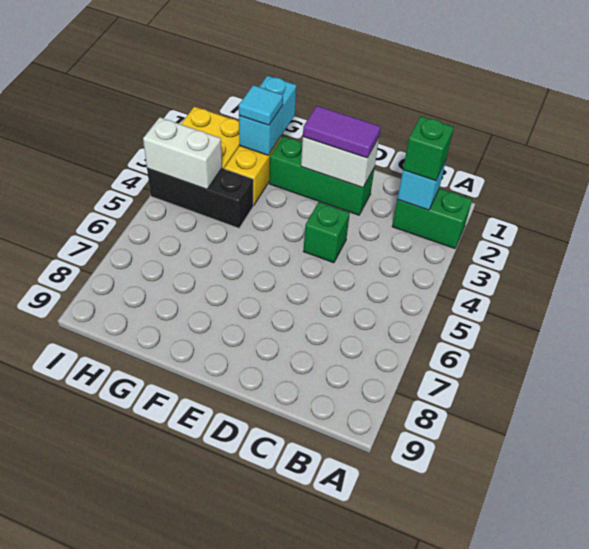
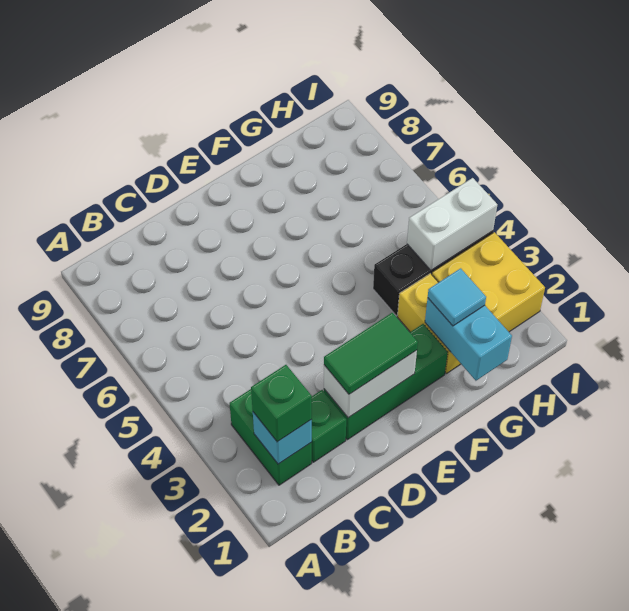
green 1x2 brick [392,188,472,249] -> green 1x2 brick turned to [230,389,312,485]
purple 1x2 tile [303,106,381,158] -> green 1x2 tile [324,313,418,394]
green 1x1 brick [304,202,350,263] -> green 1x1 brick moved to [311,390,346,462]

